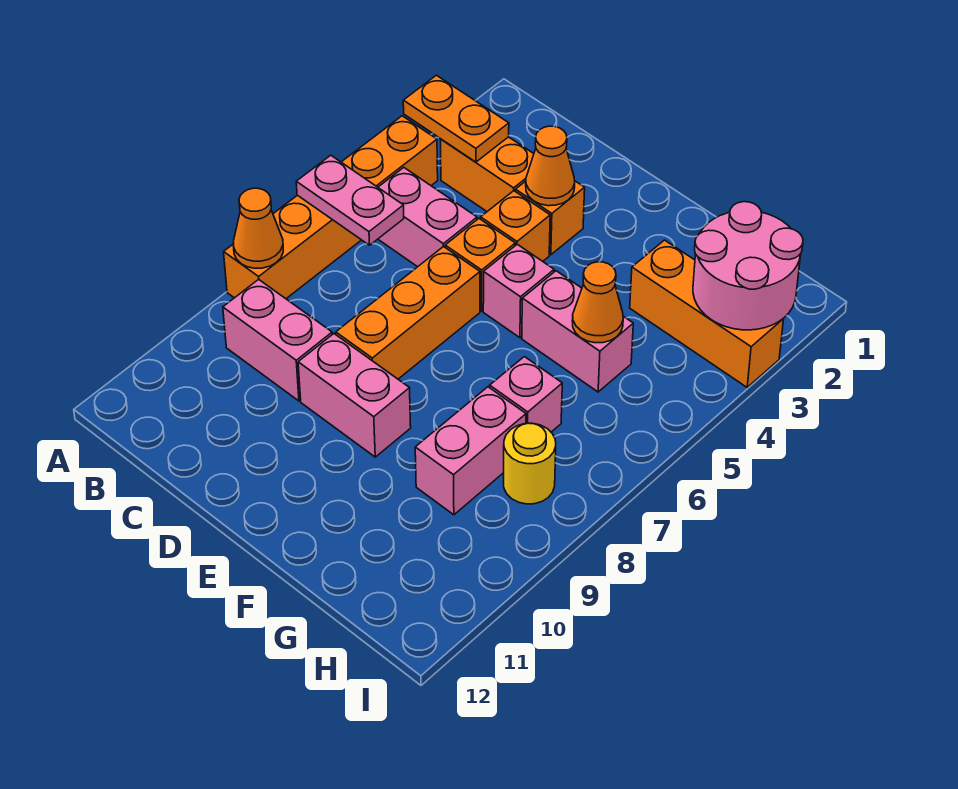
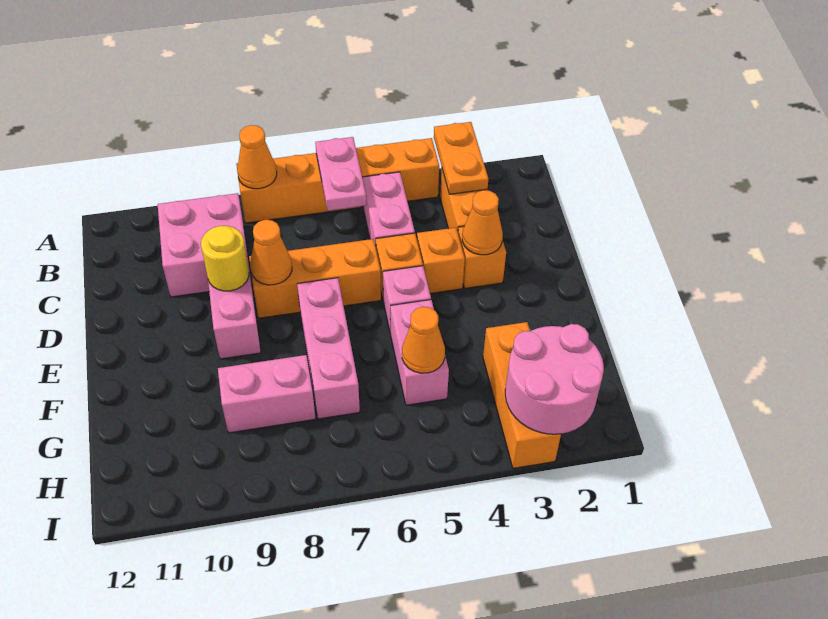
pink 1x2 brick [223,279,332,401] -> pink 2x2 brick [158,193,251,297]
none -> orange 1x1 cone [250,220,292,285]
pink 1x1 brick [490,357,562,432] -> pink 1x3 brick [297,278,360,419]
yellow 1x1 round brick [504,423,556,504] -> yellow 1x1 round brick moved to [201,226,249,291]

